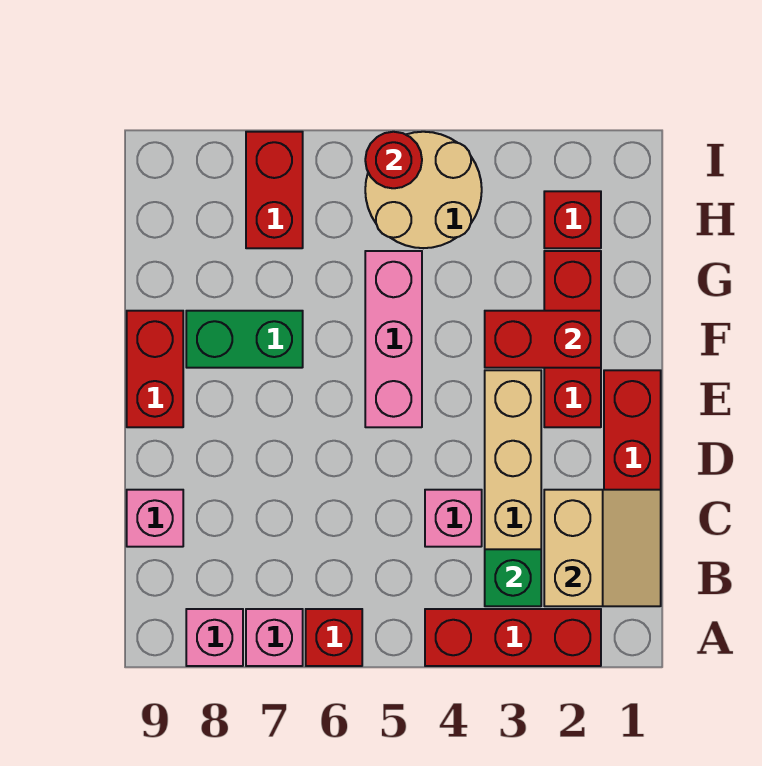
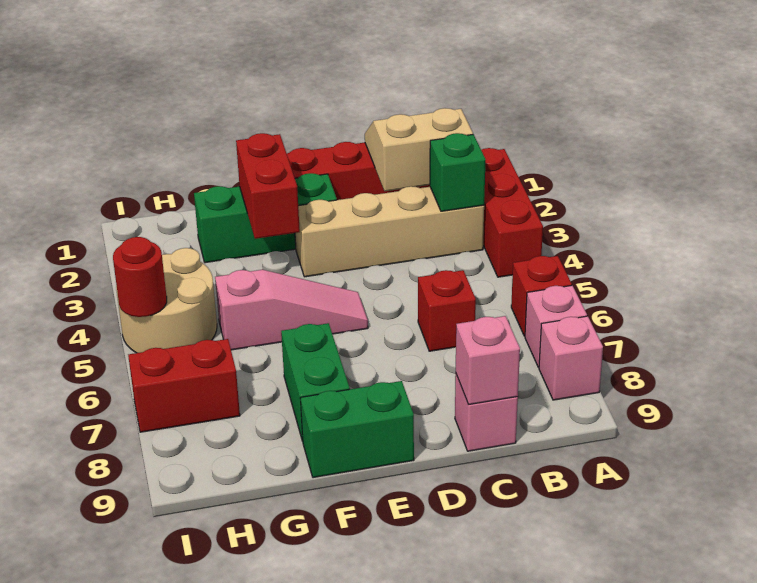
pink 1x1 brick [425,490,482,547] -> pink 1x1 brick moved to [456,316,520,404]
red 1x3 brick [544,251,601,427] -> green 1x3 brick [194,173,337,263]
pink 1x3 brick [365,251,422,427] -> pink 1x3 slope [215,270,368,350]
red 1x2 brick [127,311,183,427] -> green 1x2 brick [300,381,414,478]
red 1x1 brick [544,191,601,248] -> red 1x1 brick moved to [418,270,476,351]

